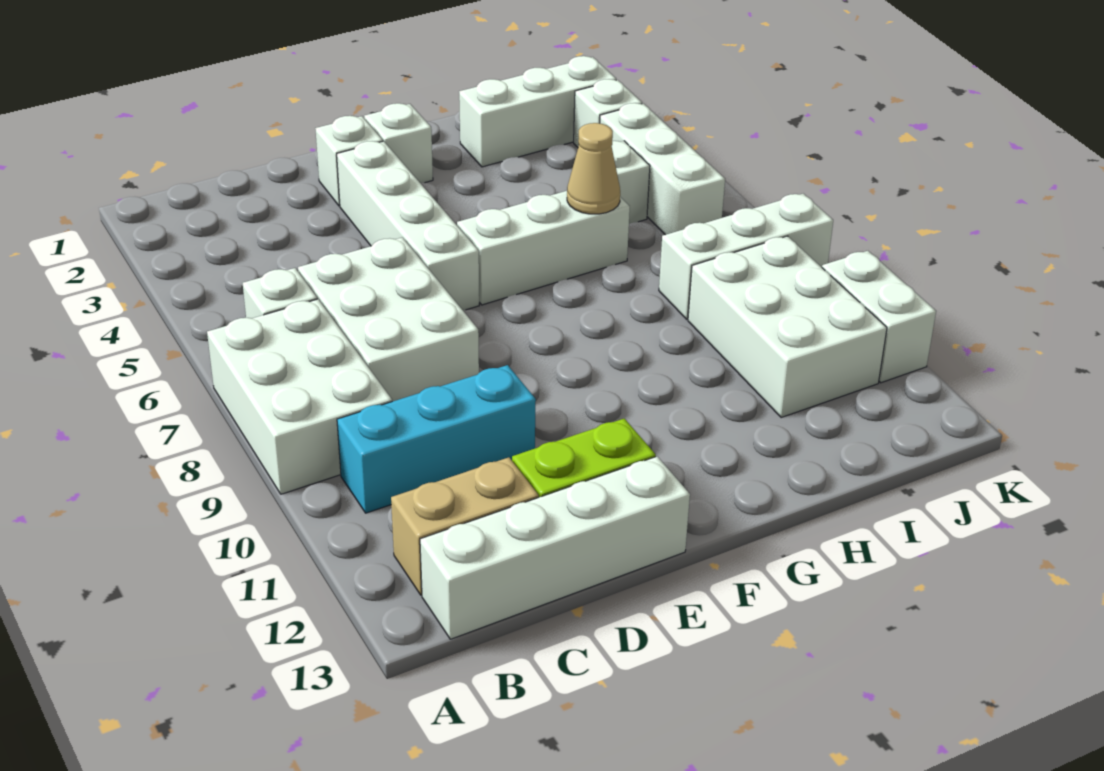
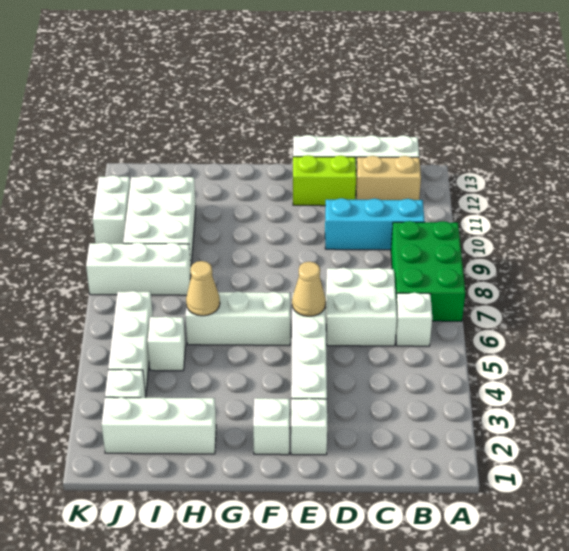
white 2x3 brick [207,299,392,494] -> green 2x3 brick [391,221,465,321]
white 2x3 brick [298,237,479,401] -> white 2x2 brick [326,268,397,346]
none -> tan 1x1 cone [292,262,326,316]

